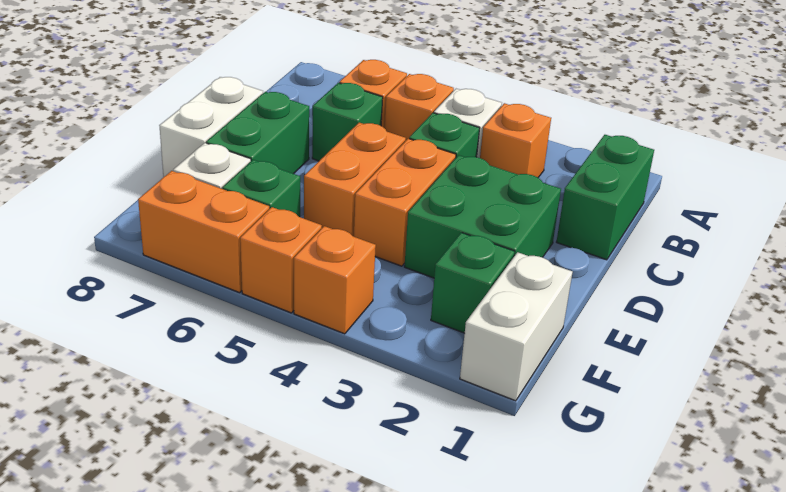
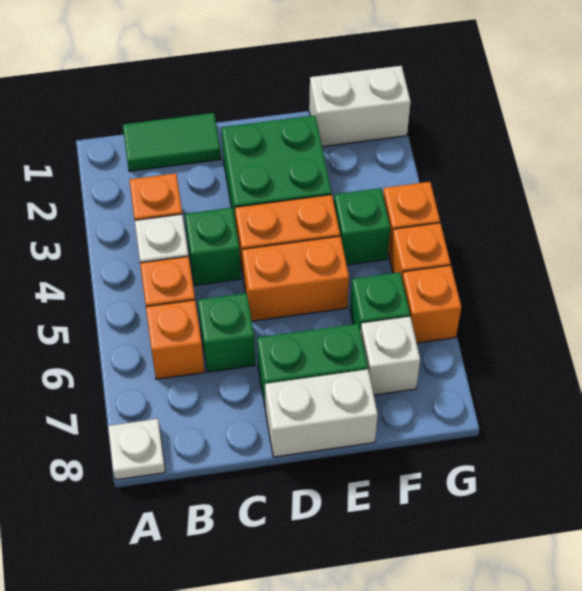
none -> white 1x1 plate [108,419,165,480]
green 1x2 brick [557,135,654,260] -> green 1x2 tile [123,113,221,171]
green 1x1 brick [431,233,515,333] -> green 1x1 brick moved to [334,188,390,265]
orange 1x2 brick [138,171,269,293] -> orange 1x1 brick [402,265,461,343]

